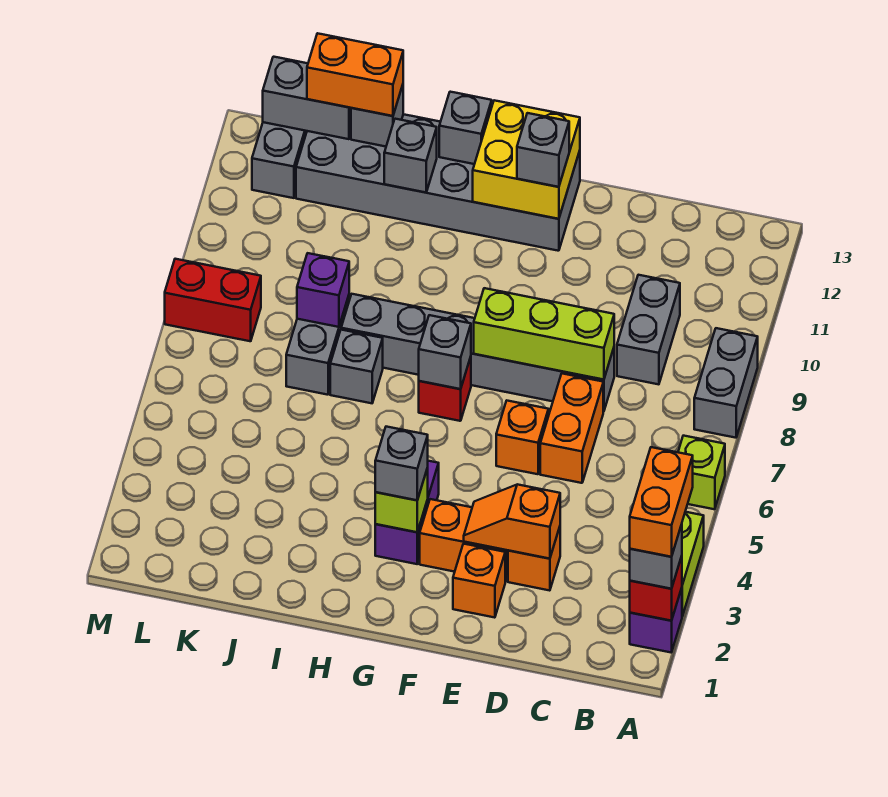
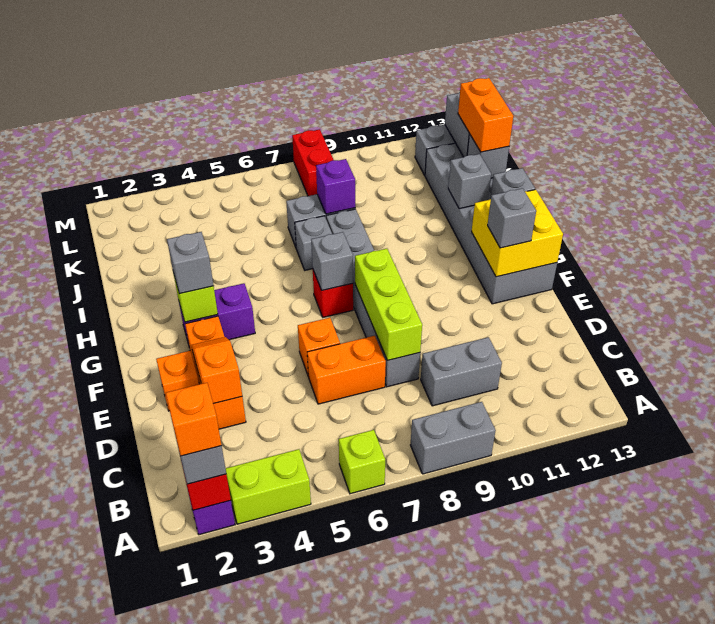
orange 1x2 brick [630,447,693,557] -> orange 1x1 brick [166,383,221,456]

